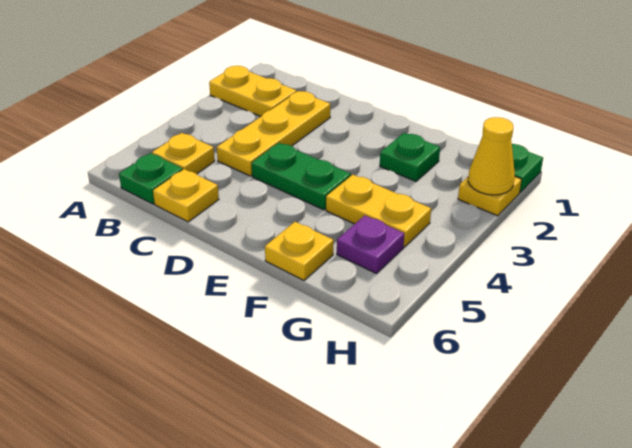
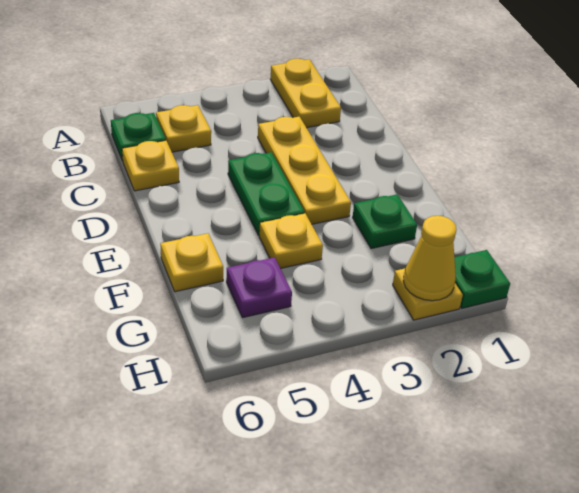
yellow 1x3 plate [217,91,330,176] -> yellow 1x3 plate turned to [258,117,351,224]
yellow 1x2 plate [326,175,431,247] -> yellow 1x1 plate [259,213,323,268]

